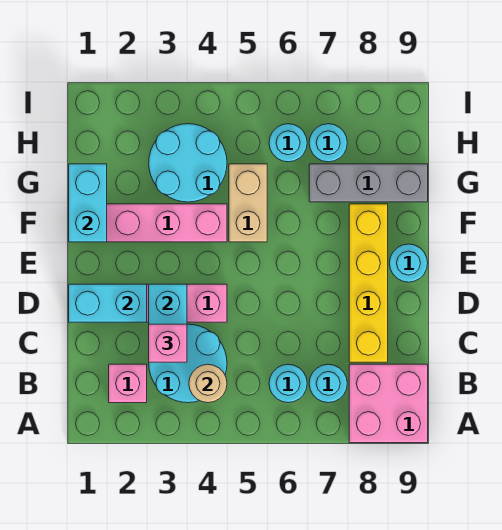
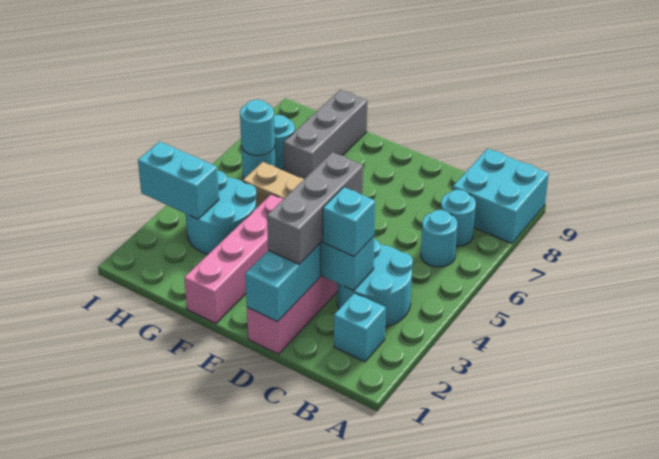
pink 2x2 brick [349,364,428,443] -> cyan 2x2 brick [453,149,549,244]
pink 1x1 brick [109,364,147,403] -> cyan 1x1 brick [334,293,386,362]
tan 1x1 round brick [189,364,227,403] -> none
pink 1x1 brick [149,324,187,362] -> cyan 1x1 brick [323,187,375,257]
yellow 1x4 brick [349,204,388,362] -> none
none -> grey 1x3 brick [267,152,363,264]
cyan 1x1 round brick [389,244,428,282] -> cyan 1x1 round brick moved to [240,100,275,156]
cyan 1x2 brick [69,164,107,242] -> cyan 1x2 brick moved to [138,141,219,219]

